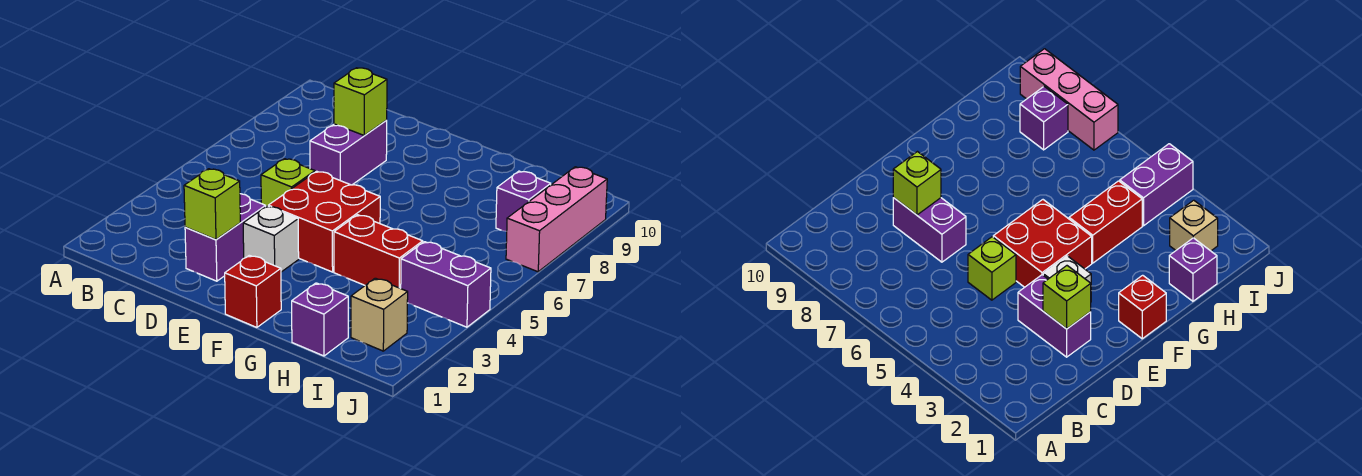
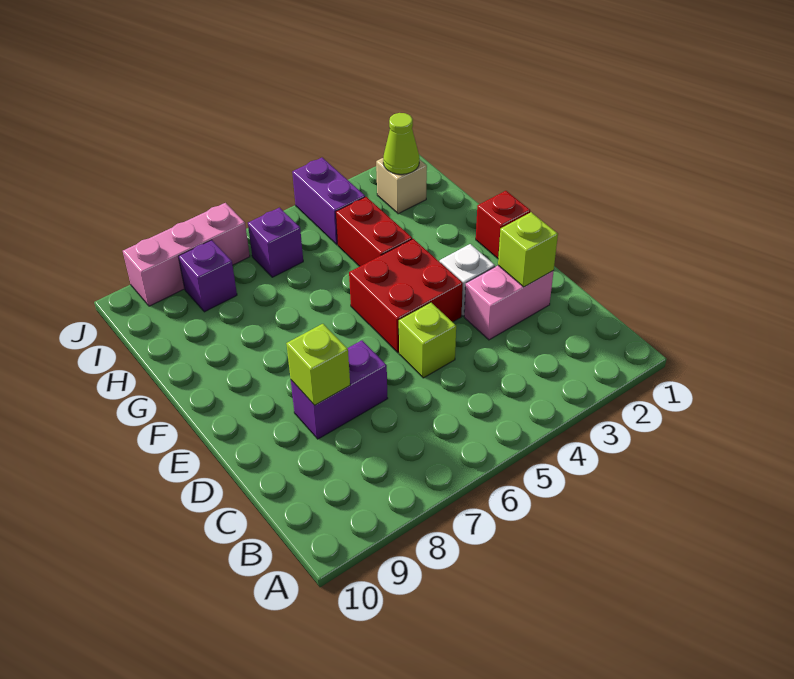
purple 1x2 brick [185,194,266,281] -> pink 1x2 brick [464,266,554,340]
purple 1x1 brick [292,283,348,356] -> purple 1x1 brick moved to [248,208,303,277]
none -> lime 1x1 cone [383,113,419,174]

